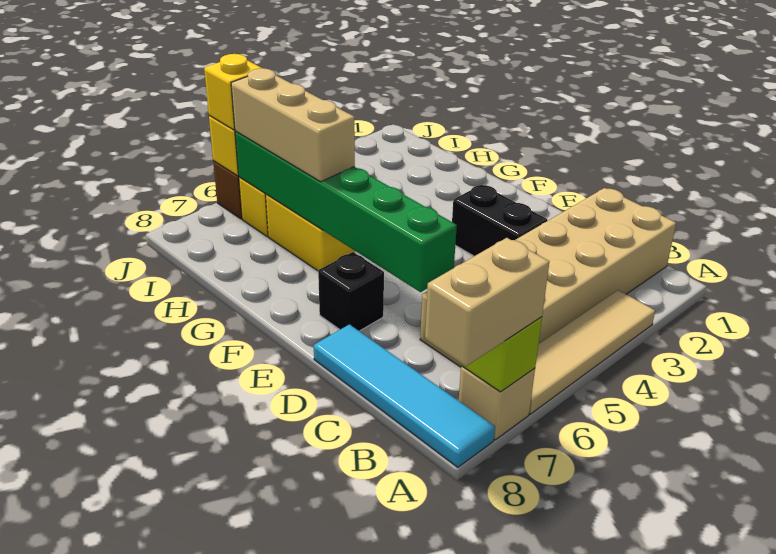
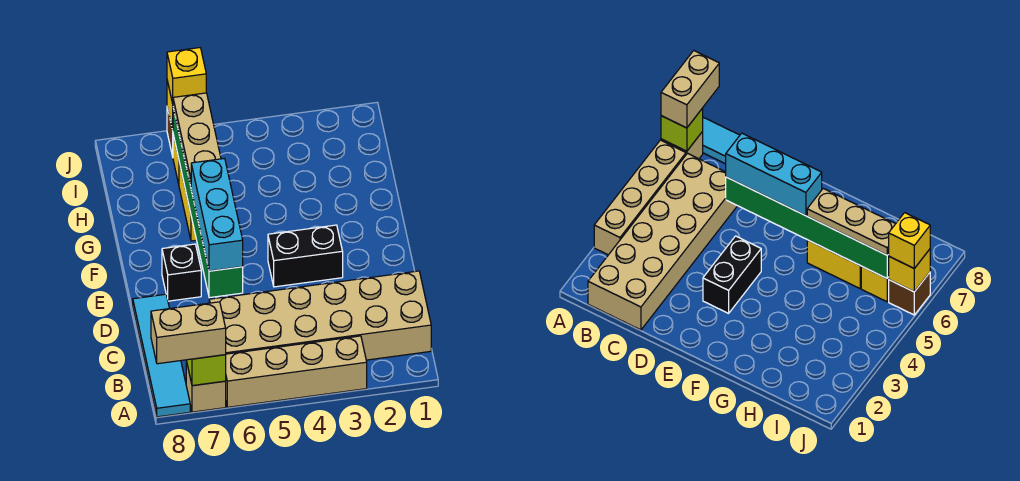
tan 1x4 tile [529,290,655,414] -> tan 1x4 brick [226,336,367,407]
black 1x2 brick [452,185,547,256] -> black 1x2 brick turned to [268,225,343,287]
none -> cyan 1x3 brick [191,158,243,271]
tan 1x3 brick [231,68,355,182] -> tan 1x3 plate [173,93,221,186]

